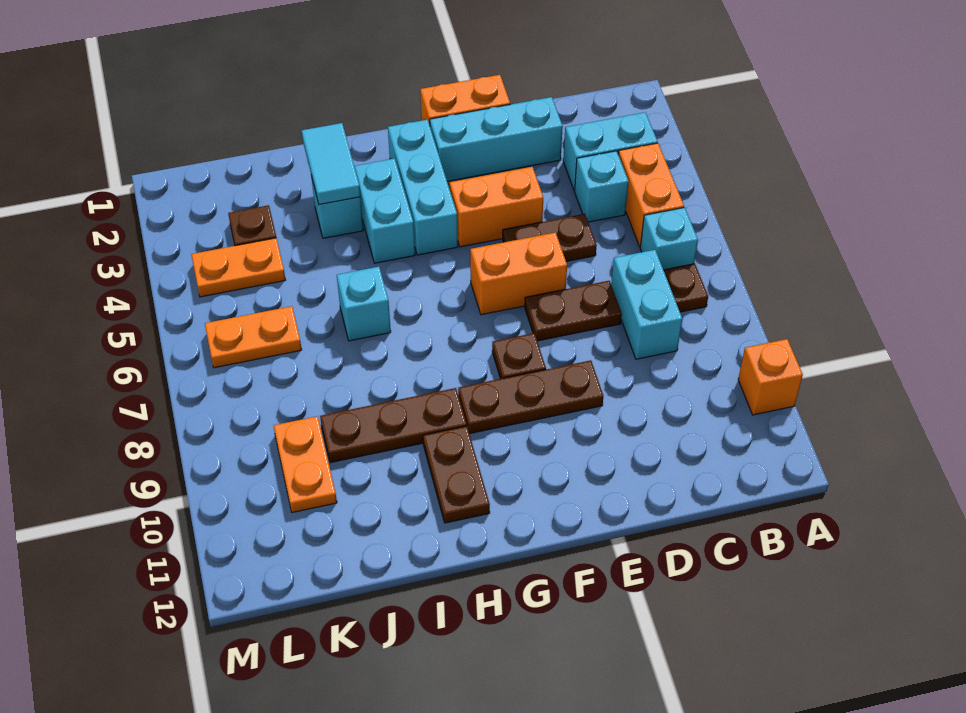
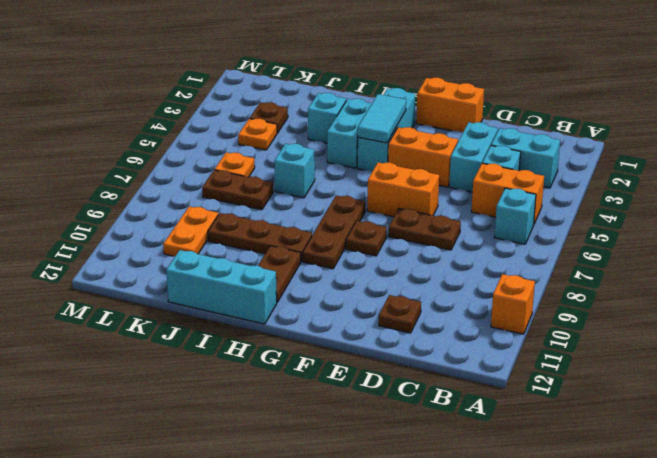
orange 1x2 brick [618,143,684,247] -> orange 1x2 brick turned to [471,163,544,224]
brown 1x1 plate [664,264,708,312] -> brown 1x1 plate moved to [379,295,421,333]
cyan 1x2 brick [611,250,682,359] -> cyan 1x2 brick moved to [449,122,498,192]
cyan 1x3 brick [430,97,563,181] -> cyan 1x3 brick moved to [166,250,277,324]
brown 1x2 plate [503,214,597,261] -> brown 1x2 plate moved to [202,170,273,210]
brown 1x3 plate [458,360,603,434] -> brown 1x3 plate turned to [303,195,366,269]
cyan 1x2 tile [302,123,360,205] -> cyan 1x2 tile moved to [358,94,406,143]
orange 1x2 plate [191,238,285,297] -> orange 1x1 plate [238,119,277,150]
orange 1x2 plate [205,306,302,368] -> orange 1x1 plate [215,152,255,177]

